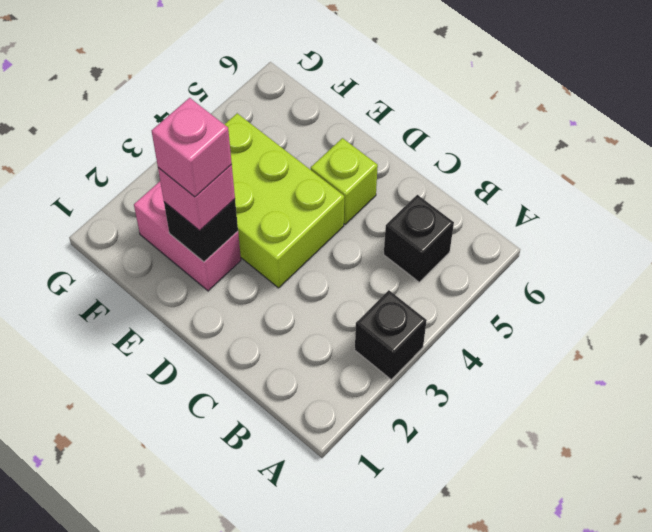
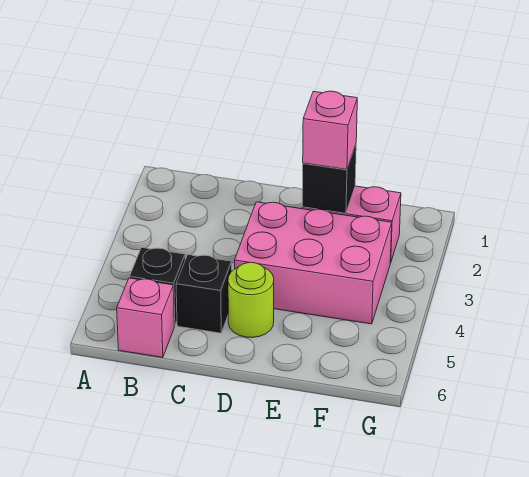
black 1x1 brick [355,290,427,379] -> black 1x1 brick moved to [176,255,232,333]
lime 2x3 brick [224,113,344,288] -> pink 2x3 brick [235,202,392,324]
lime 1x1 brick [311,138,378,224] -> lime 1x1 round brick [228,262,274,338]
pink 1x1 brick [151,98,232,197] -> pink 1x1 brick moved to [117,278,174,358]

